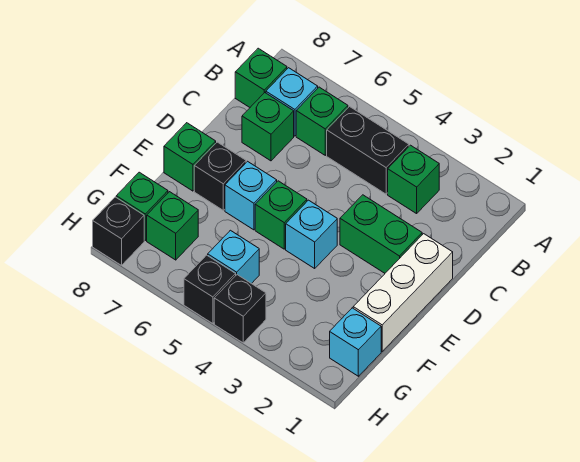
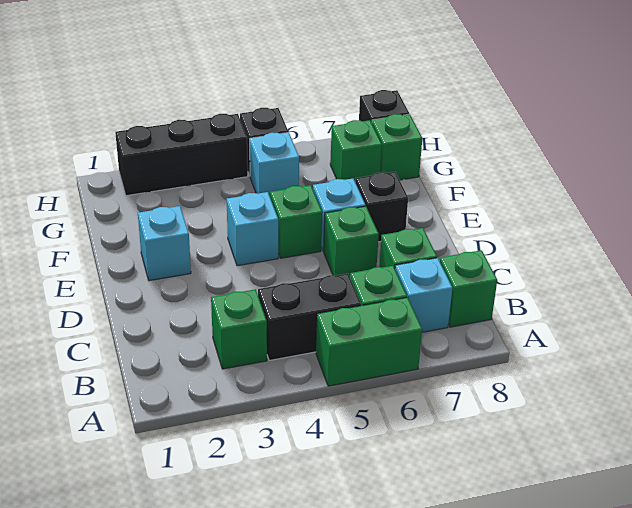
white 1x3 brick [353,234,453,351] -> none
green 1x2 brick [340,195,422,273] -> green 1x2 brick moved to [316,297,422,386]
green 1x1 brick [164,123,216,191] -> green 1x1 brick moved to [324,206,379,277]
cyan 1x1 brick [330,308,381,376] -> cyan 1x1 brick moved to [138,206,191,281]
black 1x1 brick [214,275,266,343] -> black 1x3 brick [115,114,248,196]

